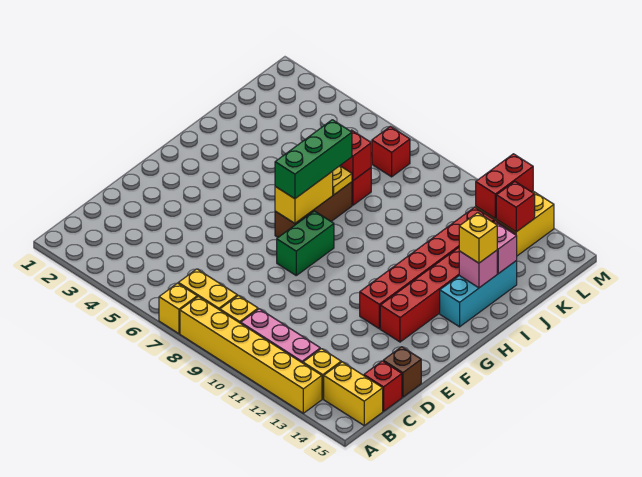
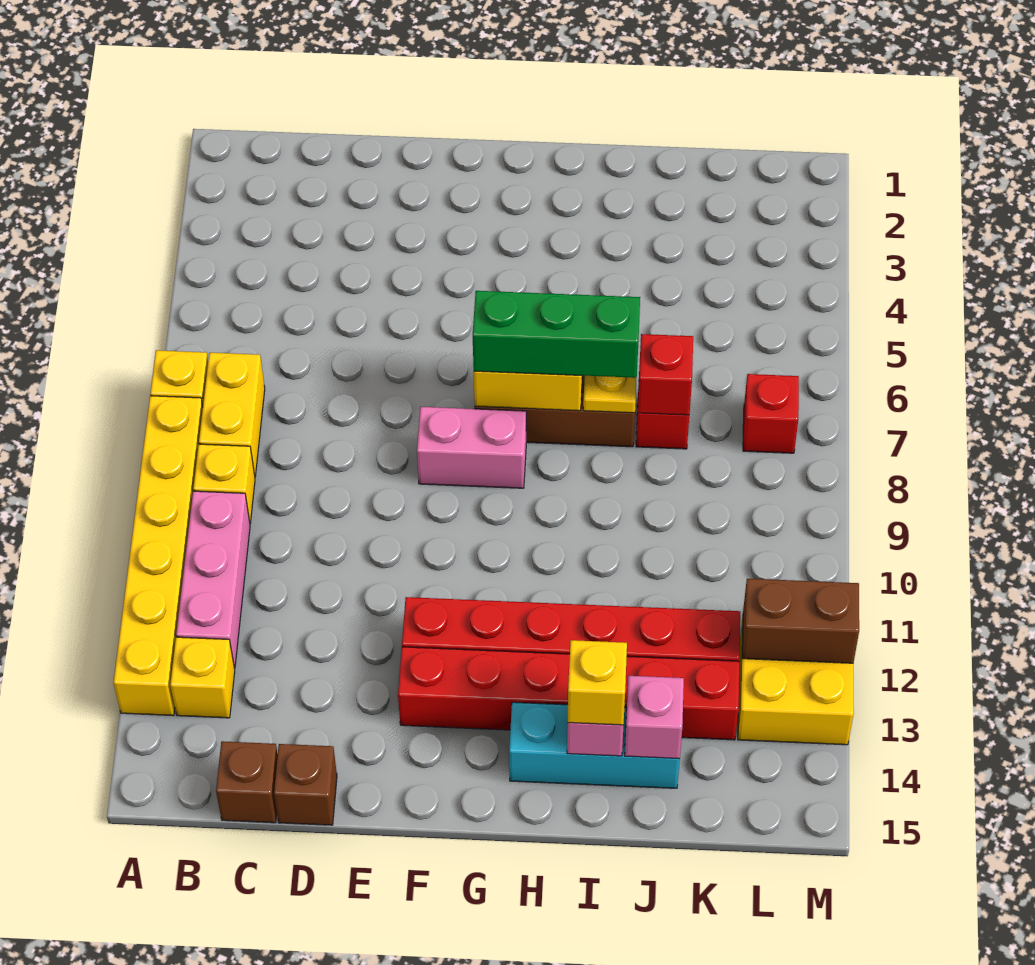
yellow 1x2 brick [324,362,383,425] -> none
red 1x1 brick [364,361,402,411] -> brown 1x1 brick [216,741,278,823]
green 1x2 brick [277,211,334,275] -> pink 1x2 brick [417,407,526,488]
red 1x2 brick [476,154,533,219] -> brown 1x2 brick [742,579,859,663]
red 1x1 brick [496,182,535,232] -> none

